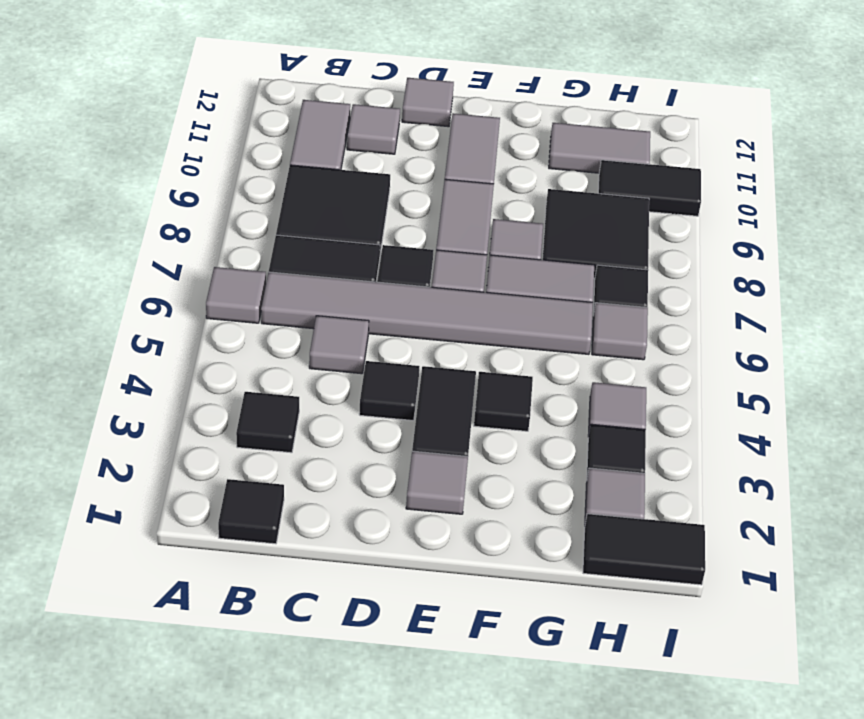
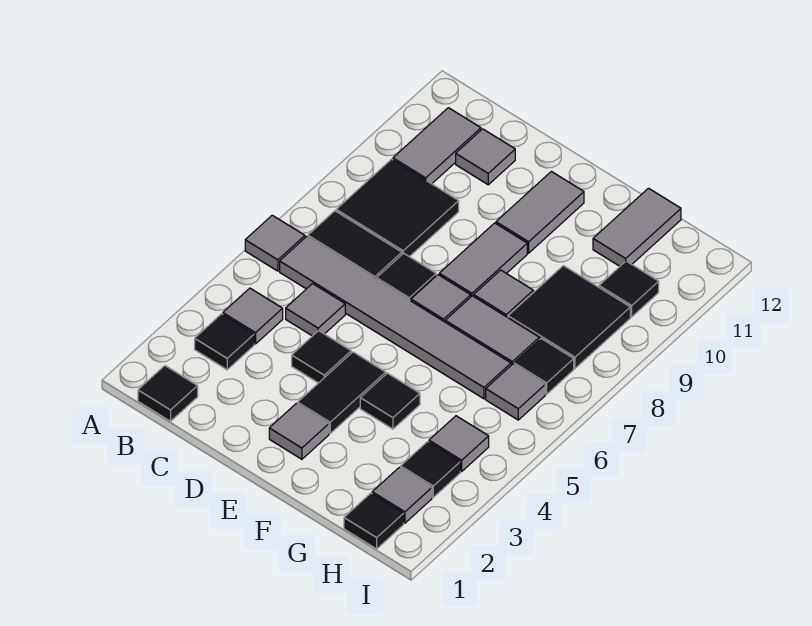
grey 1x1 tile [402,78,454,127] -> grey 1x1 tile moved to [223,288,283,344]
grey 1x2 tile [549,123,650,173] -> grey 1x2 tile turned to [593,188,681,266]
black 1x2 tile [583,514,705,585] -> black 1x1 tile [344,493,404,549]
black 1x2 tile [598,160,701,216] -> black 1x1 tile [599,261,659,317]

